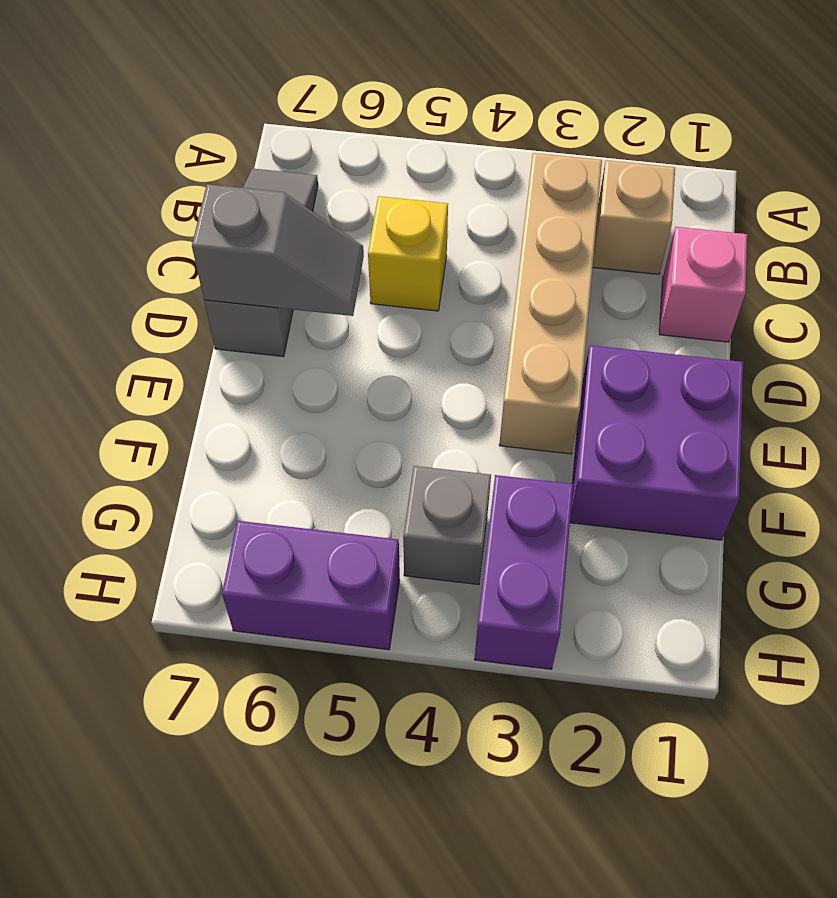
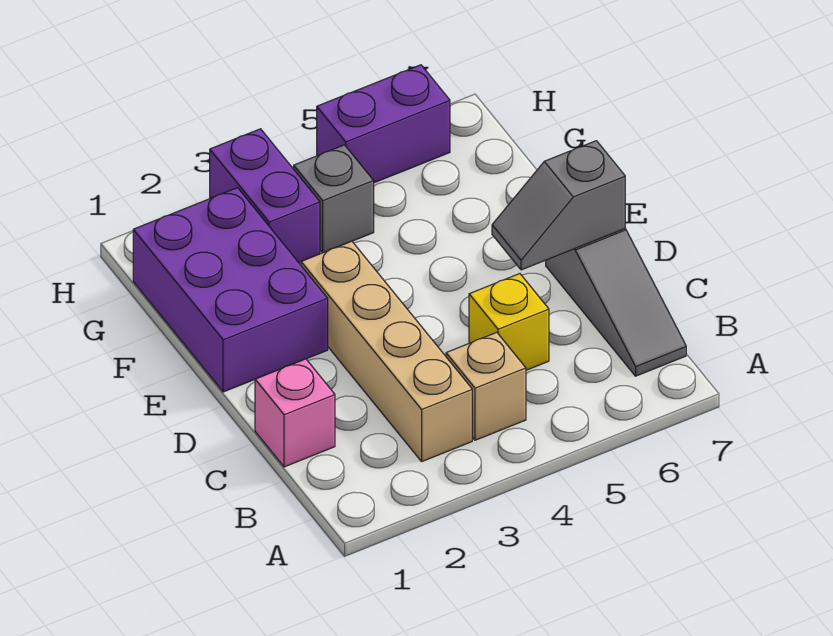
tan 1x1 brick [593,160,675,274] -> tan 1x1 brick moved to [446,332,526,440]
purple 2x2 brick [570,345,743,540] -> purple 2x3 brick [133,188,328,392]

